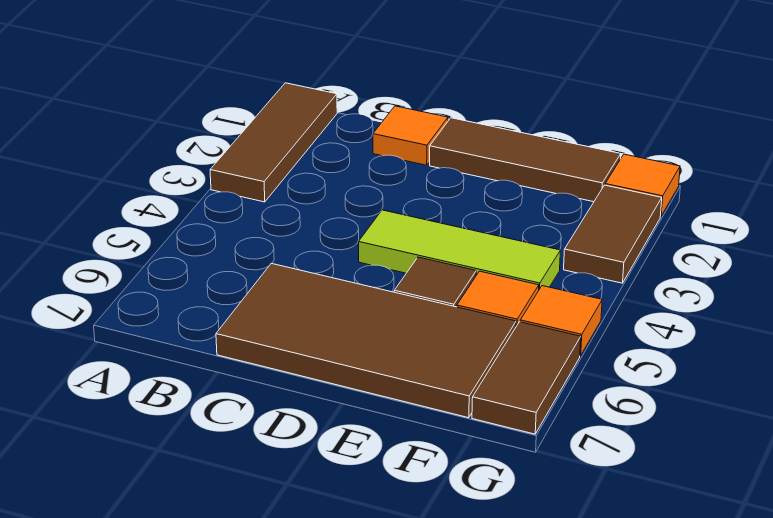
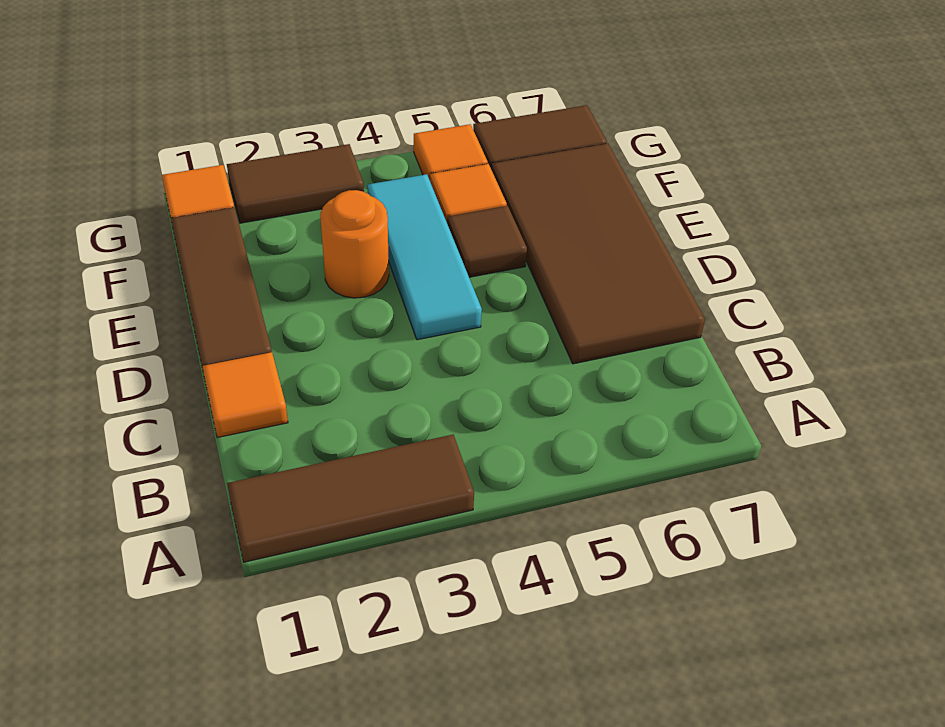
lime 1x3 tile [359,210,560,289] -> cyan 1x3 tile [367,174,482,340]
none -> orange 1x1 round brick [320,190,389,298]

